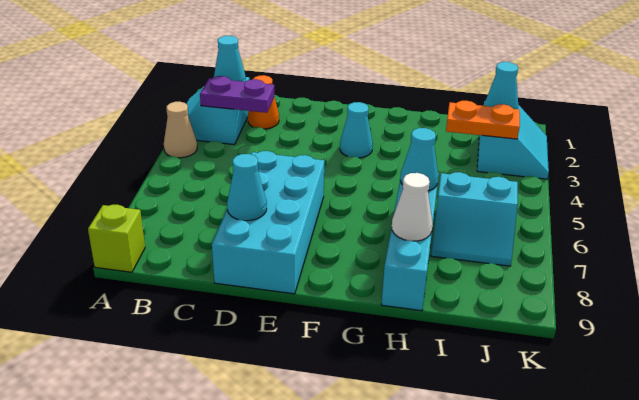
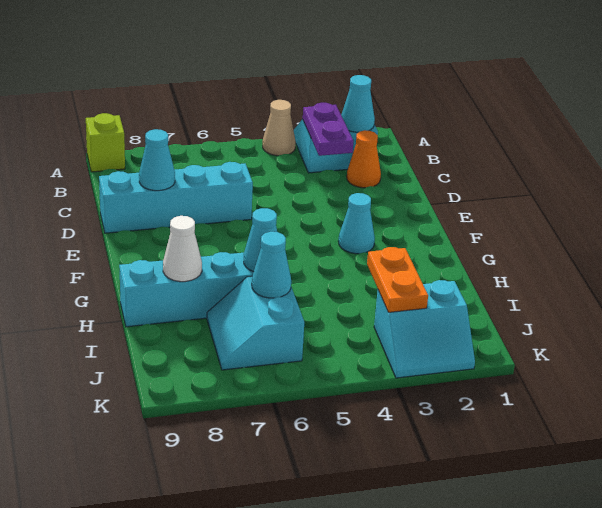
cyan 2x4 brick [212,151,324,294] -> cyan 1x4 brick [99,162,253,233]
cyan 1x1 cone [484,62,518,109] -> cyan 1x1 cone moved to [252,232,291,298]

